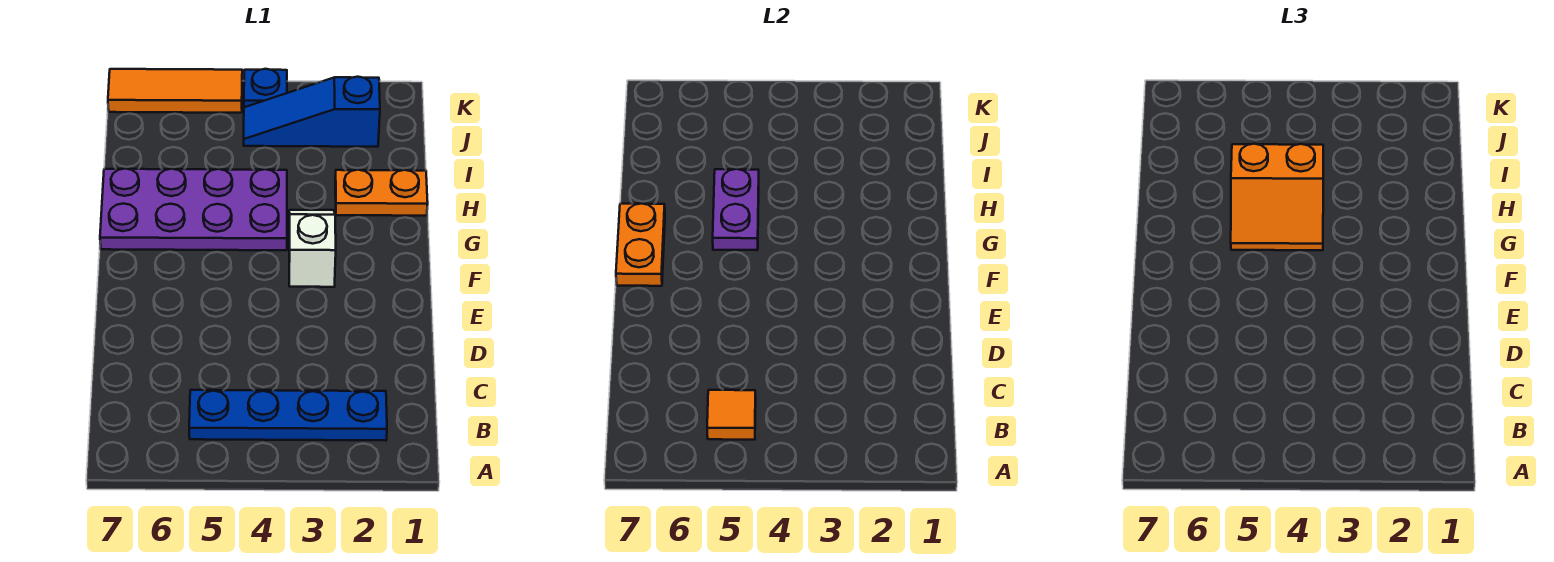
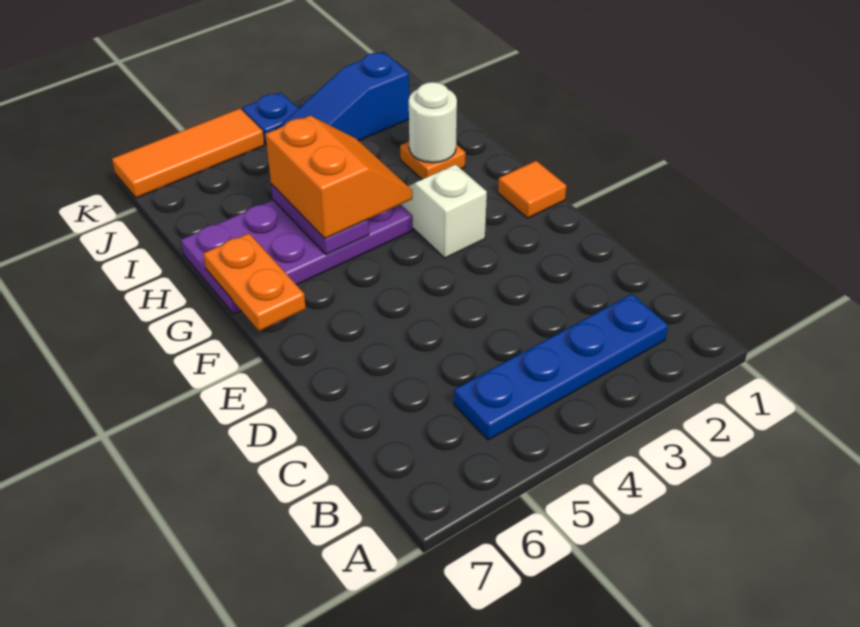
orange 1x1 tile [707,390,756,440] -> orange 1x1 tile moved to [498,161,566,218]
orange 2x2 slope [1231,144,1323,250] -> orange 2x2 slope turned to [265,116,412,239]
orange 1x2 plate [335,170,428,216] -> orange 1x1 plate [400,142,465,180]
none -> white 1x1 round brick [409,82,457,163]

